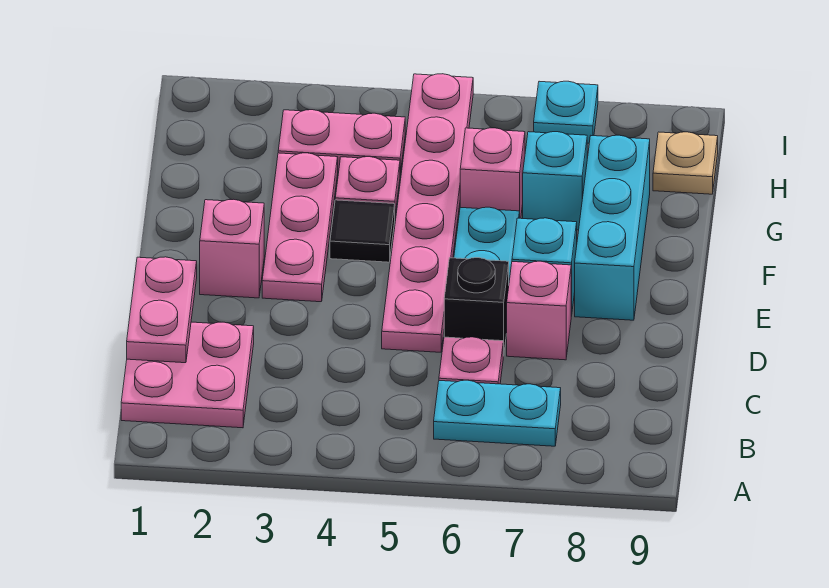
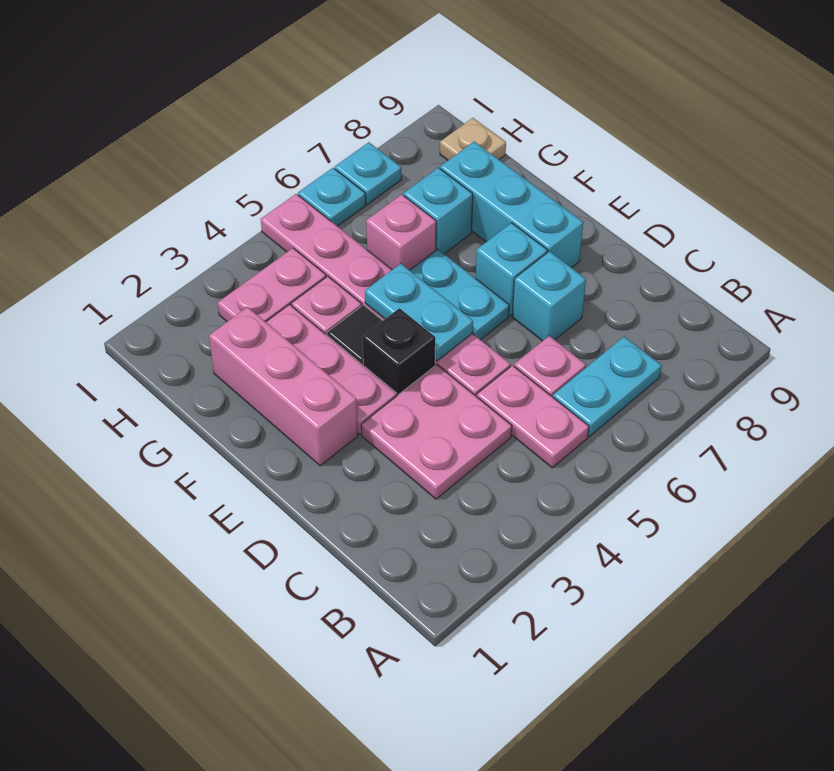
pink 2x2 plate [121,322,254,428] -> pink 2x2 plate moved to [361,365,512,499]
pink 1x2 plate [127,257,197,363] -> pink 1x2 plate moved to [477,366,589,468]
black 1x1 brick [444,258,509,356] -> black 1x1 brick moved to [362,308,435,396]
pink 1x1 brick [507,261,571,360] -> cyan 1x1 brick [512,251,586,341]
pink 1x1 brick [200,199,264,298] -> pink 1x3 brick [209,307,358,466]
none -> cyan 1x2 plate [365,264,473,361]
none -> cyan 1x1 plate [298,168,366,226]

